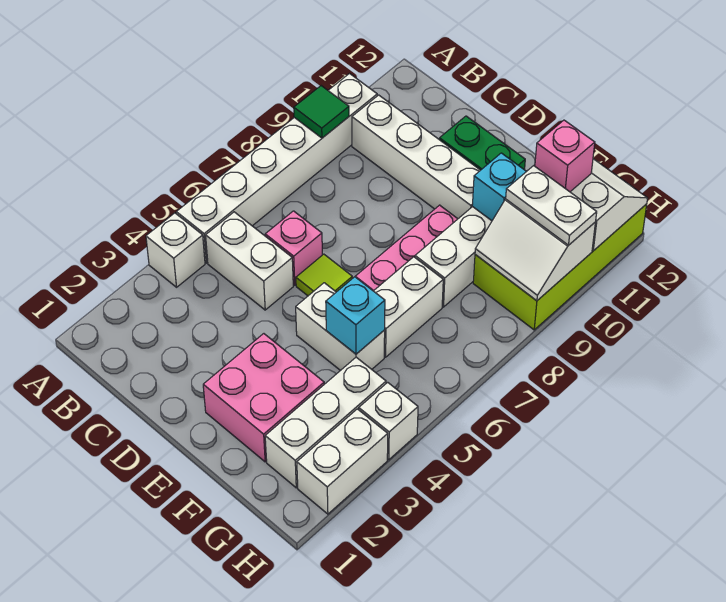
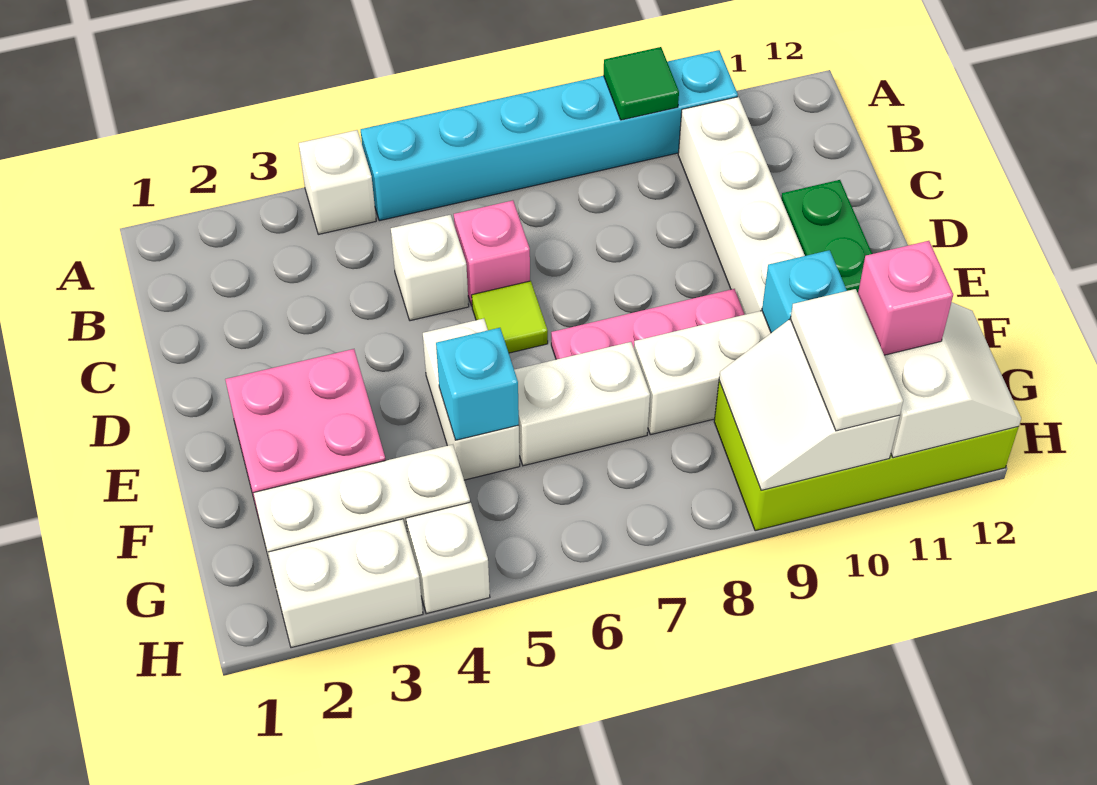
white 1x6 brick [176,74,377,263] -> cyan 1x6 brick [361,50,738,221]
white 1x2 brick [206,212,293,310] -> white 1x1 brick [391,215,469,321]
white 1x2 plate [506,166,597,245] -> white 1x2 tile [790,289,903,431]

